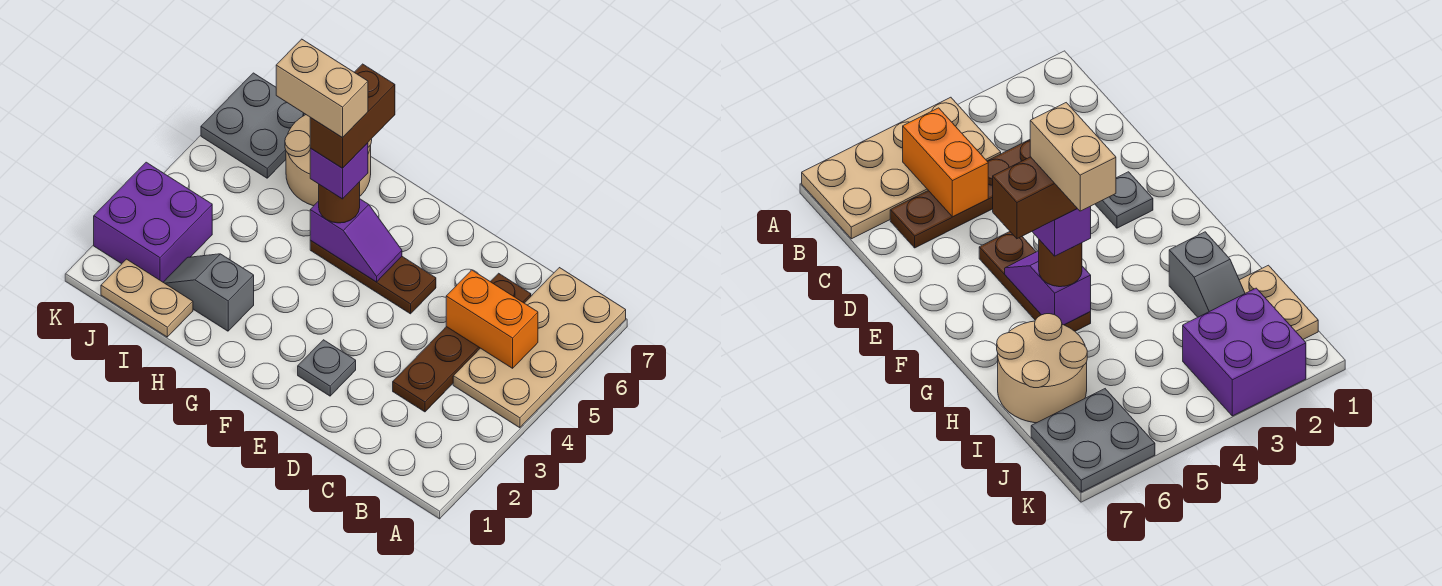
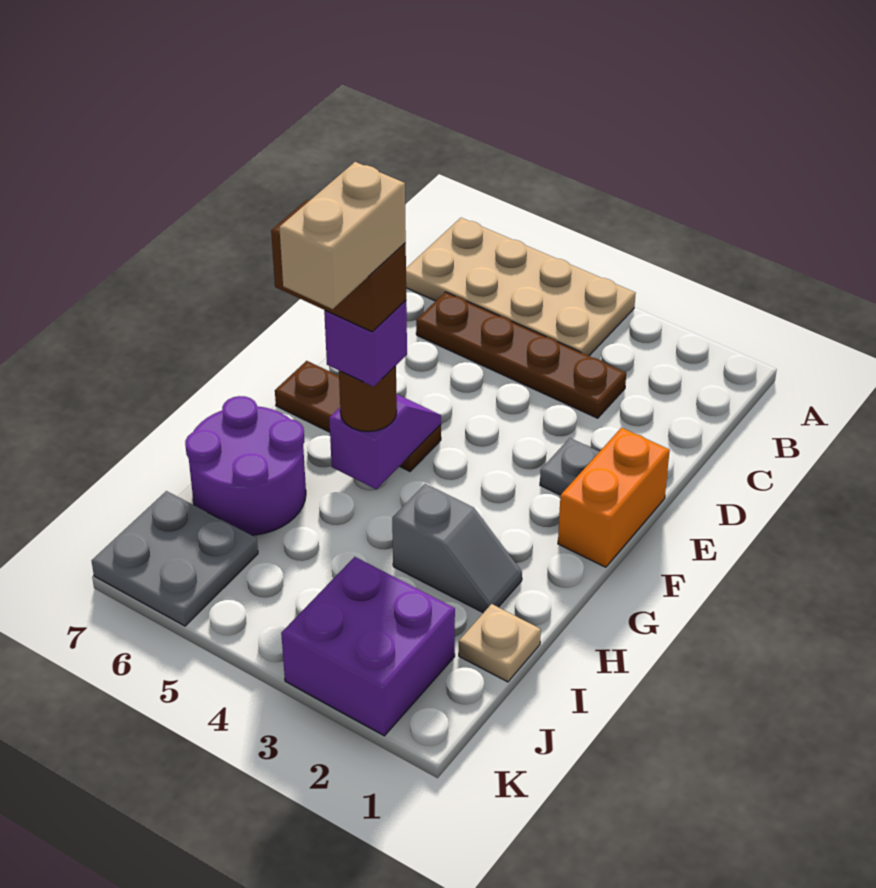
orange 1x2 brick [446,270,538,368] -> orange 1x2 brick moved to [558,428,670,567]
brown 1x3 plate [310,240,436,314] -> brown 1x3 plate turned to [275,361,441,471]
grey 1x2 slope [163,254,254,331] -> grey 1x2 slope turned to [392,484,522,613]
tan 2x2 round brick [285,115,372,206] -> purple 2x2 round brick [185,396,306,535]
tan 1x2 plate [101,259,193,337] -> tan 1x1 plate [459,604,541,682]

